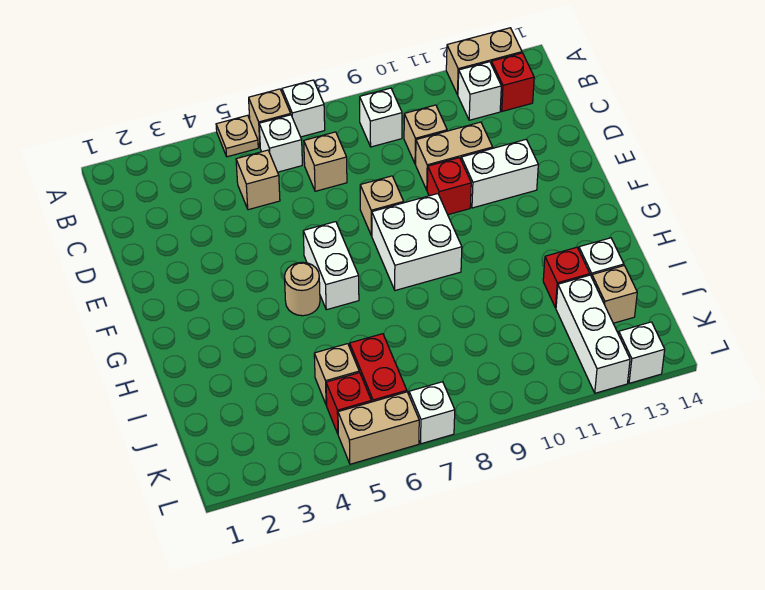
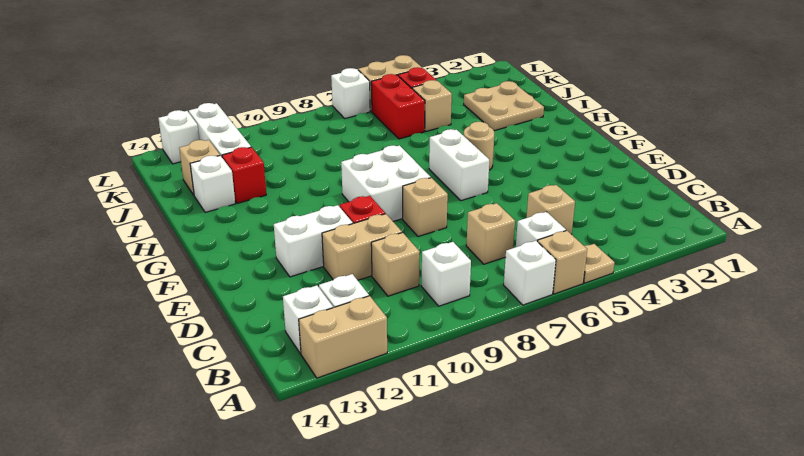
red 1x1 brick [491,53,534,111] -> white 1x1 brick [283,285,333,354]
none -> tan 2x2 plate [464,81,544,131]

